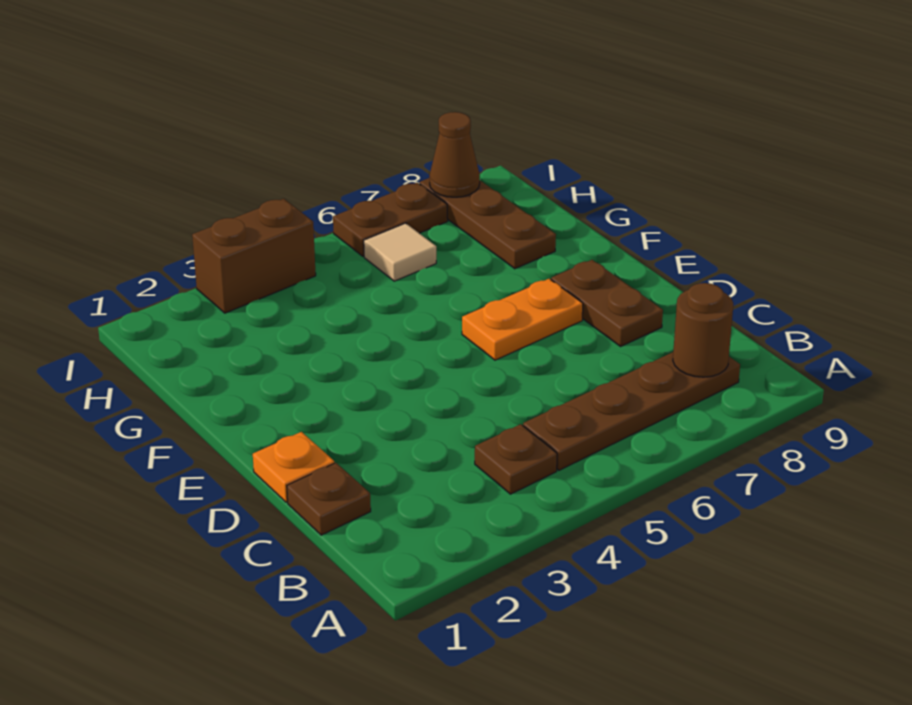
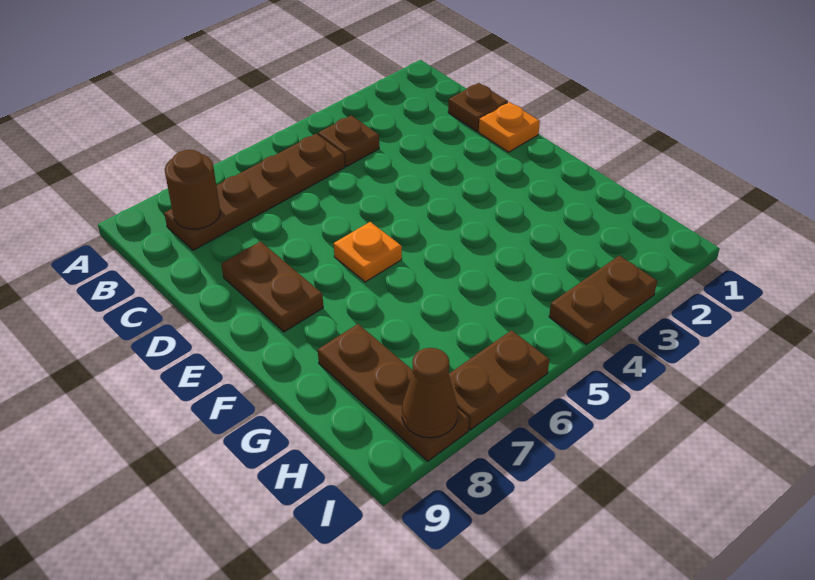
orange 1x2 plate [462,279,583,360] -> orange 1x1 plate [334,222,402,282]
tan 1x1 tile [364,223,436,281] -> none
brown 1x2 brick [192,199,316,313] -> brown 1x2 plate [549,255,657,345]

